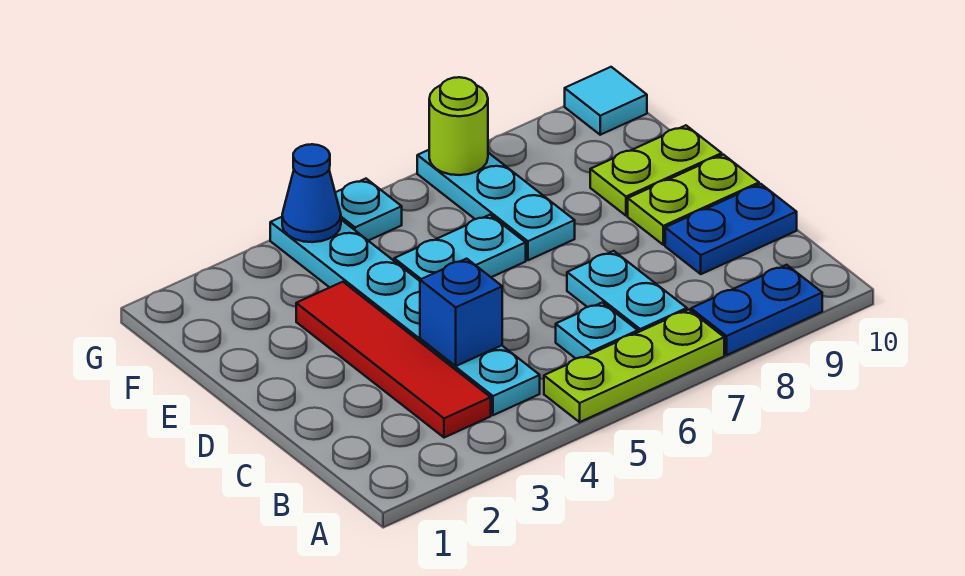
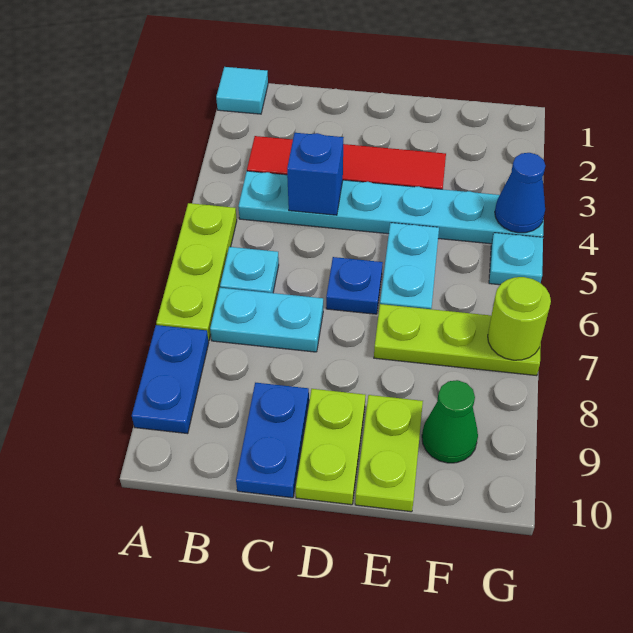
none -> blue 1x1 plate [326,257,383,314]
cyan 1x3 plate [417,150,575,260] -> lime 1x3 plate [374,304,541,376]
none -> green 1x1 cone [422,380,478,463]
cyan 1x1 tile [565,67,647,135] -> cyan 1x1 tile moved to [216,67,268,114]

